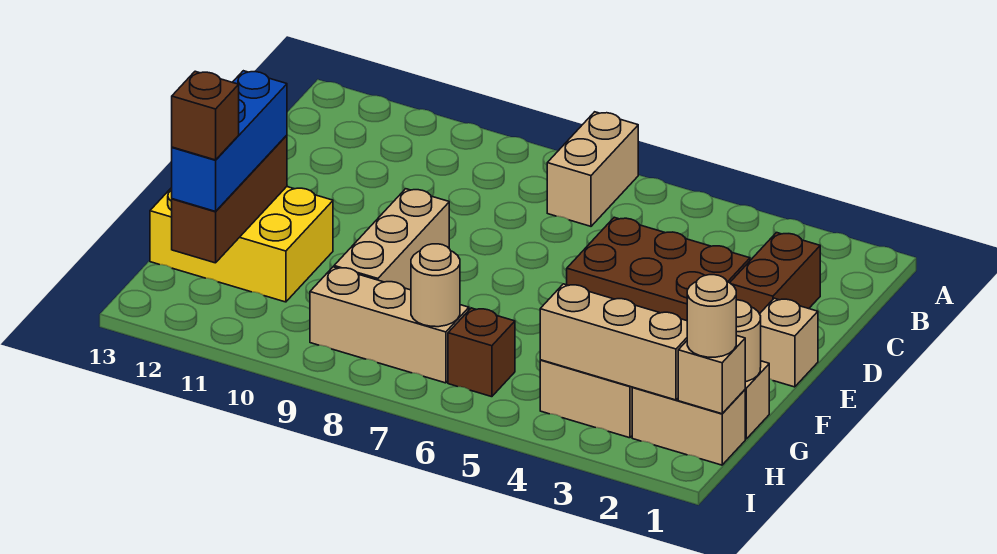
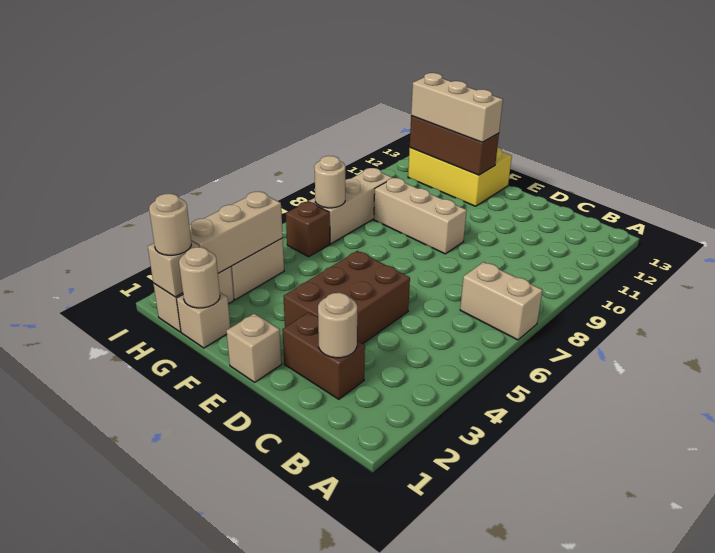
none -> tan 1x1 round brick [318,293,357,358]
yellow 2x3 brick [150,187,333,302] -> yellow 2x3 brick turned to [408,147,512,206]
blue 1x3 brick [172,71,287,211] -> tan 1x3 brick [411,73,503,142]
brown 1x1 brick [172,71,239,160] -> none

